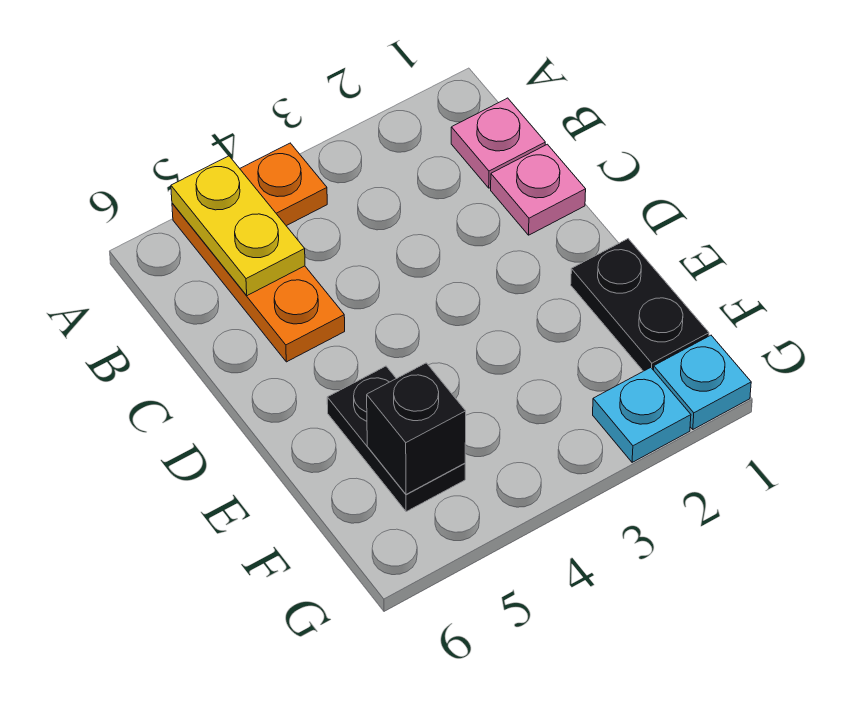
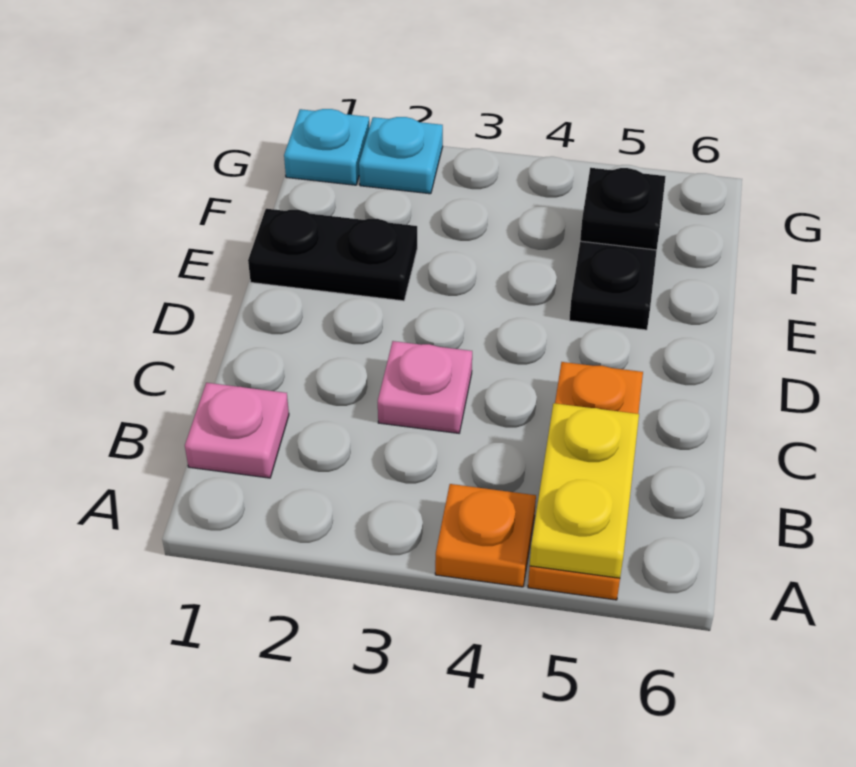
pink 1x1 plate [491,144,586,235] -> pink 1x1 plate moved to [378,341,472,433]
black 1x2 plate [571,239,709,371] -> black 1x2 plate turned to [248,209,417,301]
black 1x1 brick [367,363,466,494] -> black 1x1 plate [580,168,666,250]

